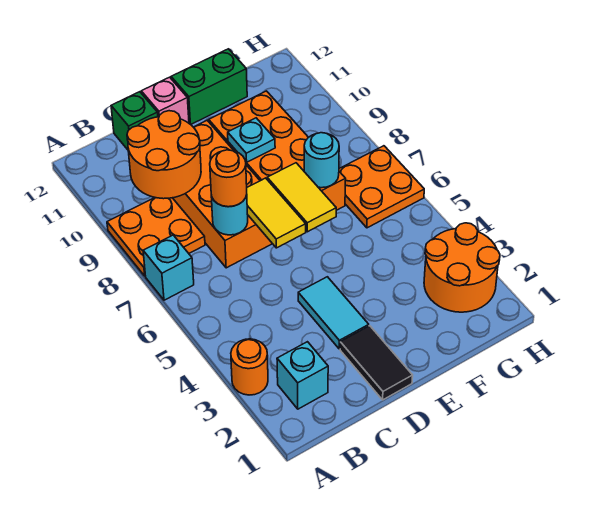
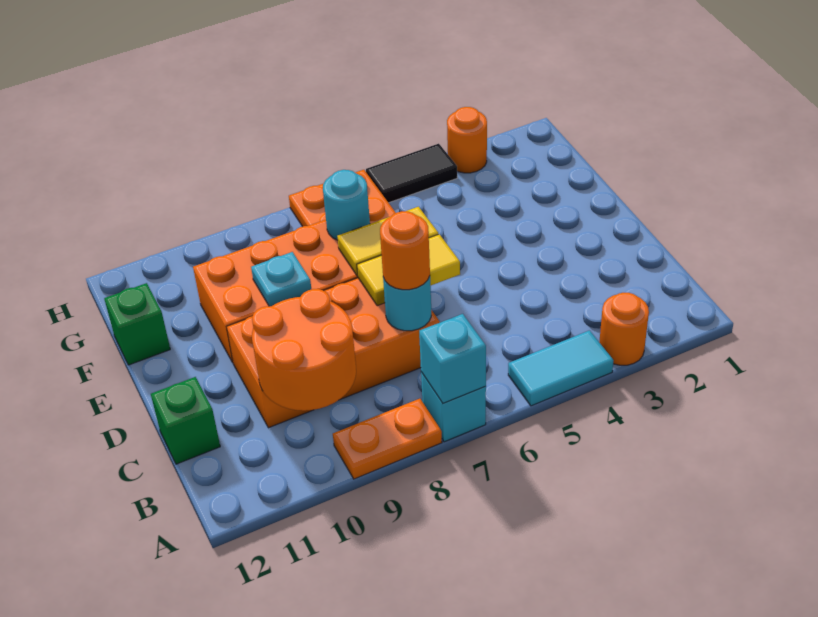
orange 2x2 plate [107,198,205,276] -> orange 1x2 plate [333,399,442,479]
cyan 1x1 brick [277,342,328,409] -> cyan 1x1 brick moved to [419,314,486,403]
black 1x2 tile [340,326,413,400] -> black 1x2 tile moved to [366,144,457,203]
cyan 1x2 tile [298,277,369,349] -> cyan 1x2 tile moved to [508,330,614,406]
pink 1x1 brick [141,77,189,123] -> none
green 1x2 brick [171,49,247,124] -> green 1x1 brick [104,283,170,365]
orange 2x2 round brick [424,223,500,312] -> orange 1x1 round brick [447,107,487,173]

